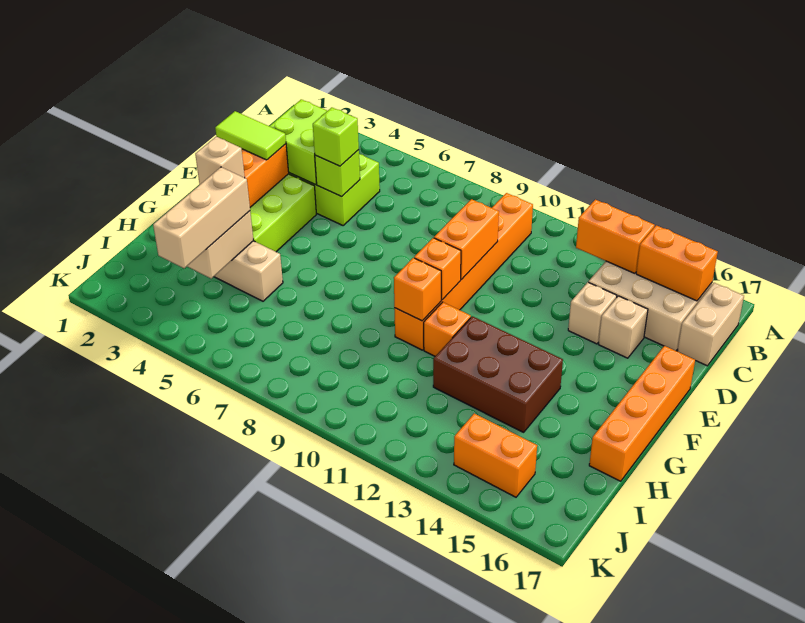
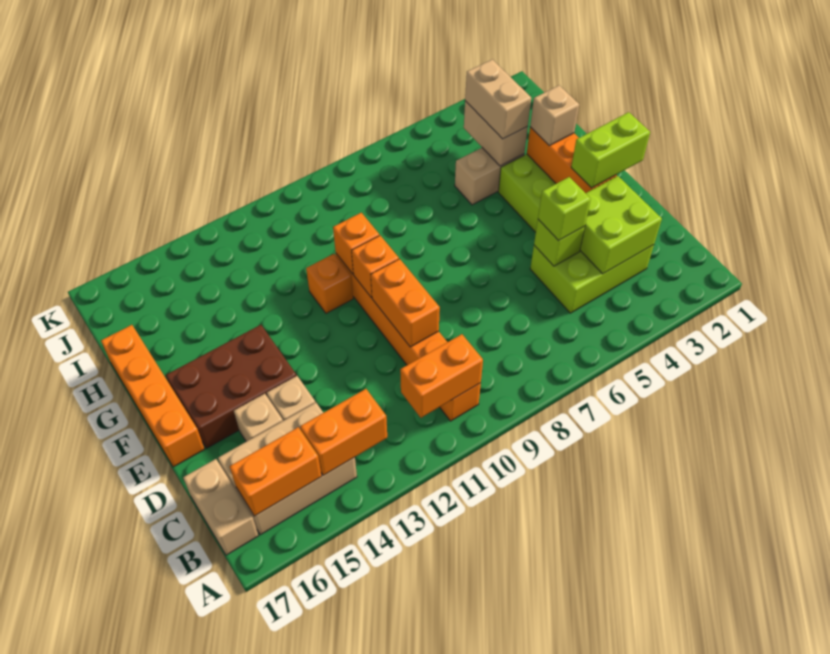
lime 1x2 tile [215,111,286,160] -> lime 1x2 brick [571,112,650,188]
brown 2x3 brick [433,316,563,432] -> brown 2x3 brick moved to [166,325,297,448]
tan 1x3 brick [153,167,250,268] -> tan 1x2 brick [465,59,531,139]
orange 1x2 brick [454,413,537,497] -> orange 1x2 brick moved to [400,334,483,418]

